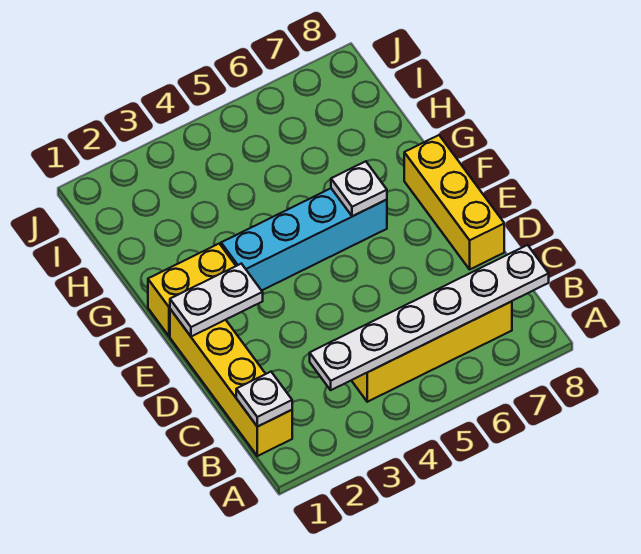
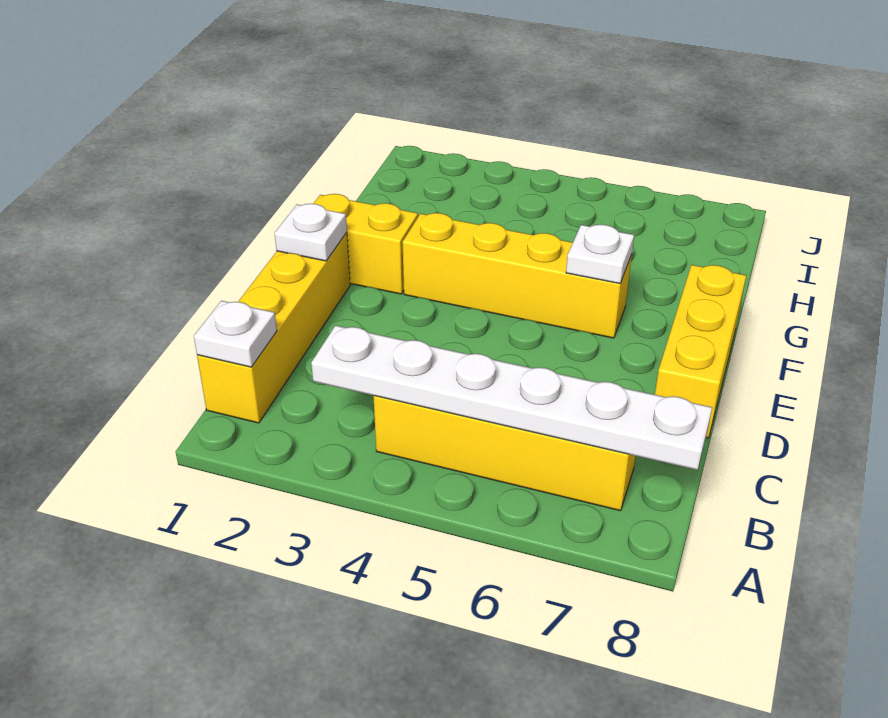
white 1x2 plate [170,264,263,337] -> white 1x1 plate [275,204,347,261]
cyan 1x4 brick [221,188,387,291] -> yellow 1x4 brick [403,213,632,338]

